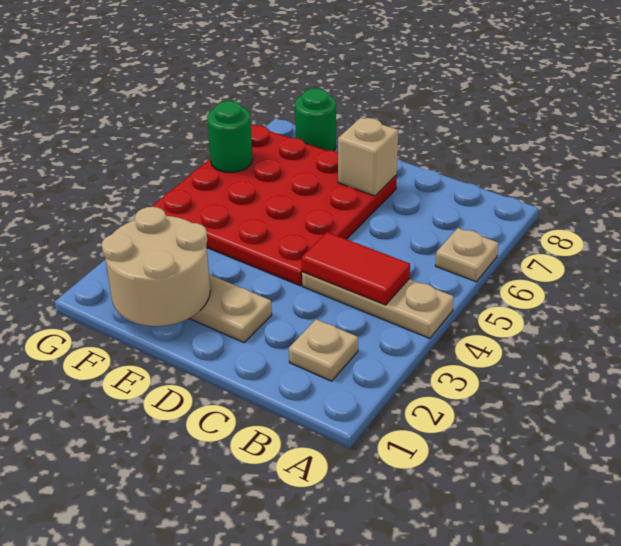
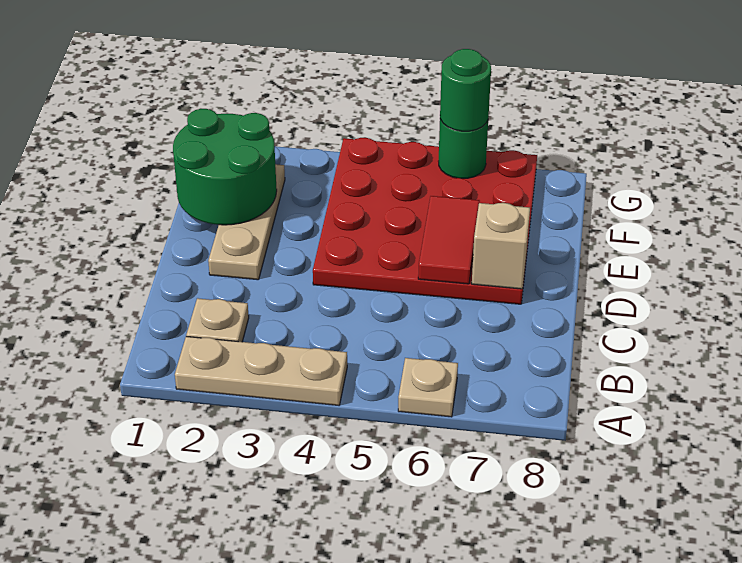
tan 1x3 plate [302,272,454,338] -> tan 1x3 plate turned to [175,336,347,405]
red 1x2 tile [302,232,410,305] -> red 1x2 tile moved to [418,196,479,284]
tan 2x2 round brick [102,207,210,326] -> green 2x2 round brick [173,109,277,225]
green 1x1 round brick [295,88,336,151] -> green 1x1 round brick moved to [440,49,491,131]

